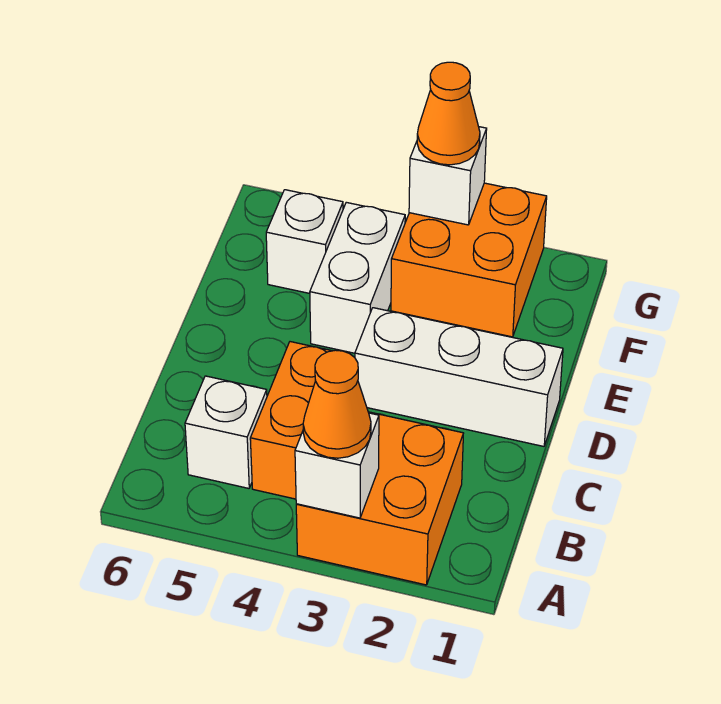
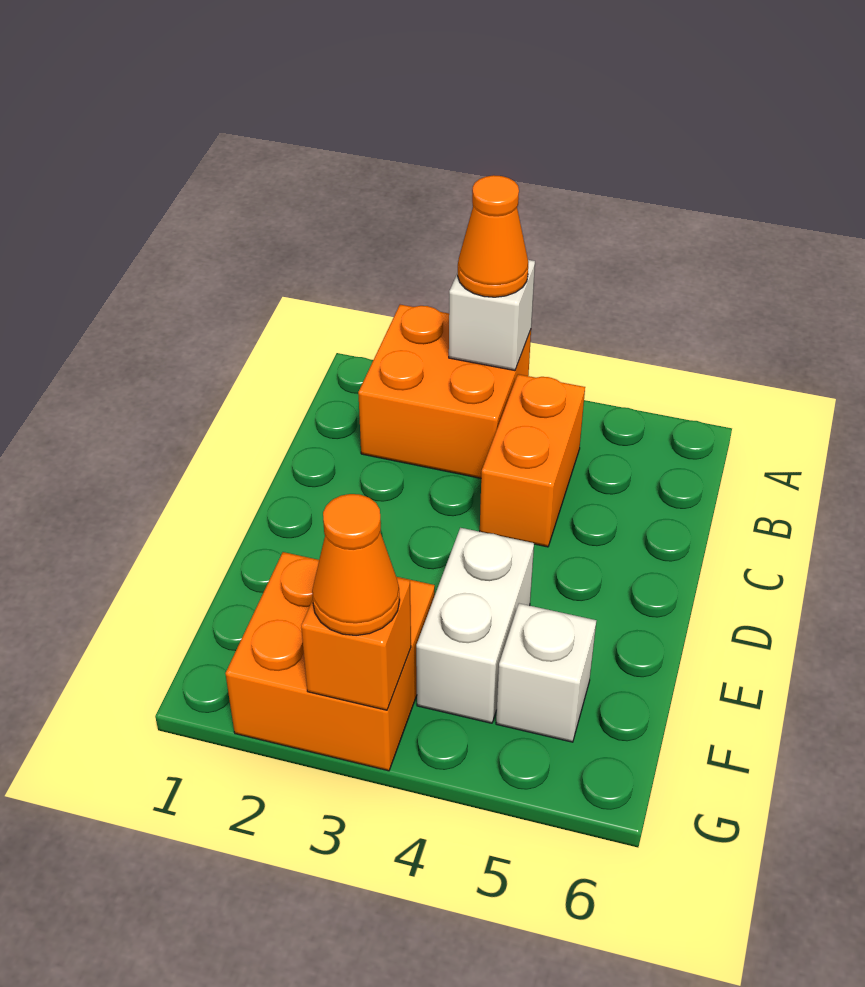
white 1x1 brick [185,376,267,488] -> none
white 1x3 brick [355,308,563,446] -> none
white 1x1 brick [409,127,487,225] -> orange 1x1 brick [301,577,411,710]

